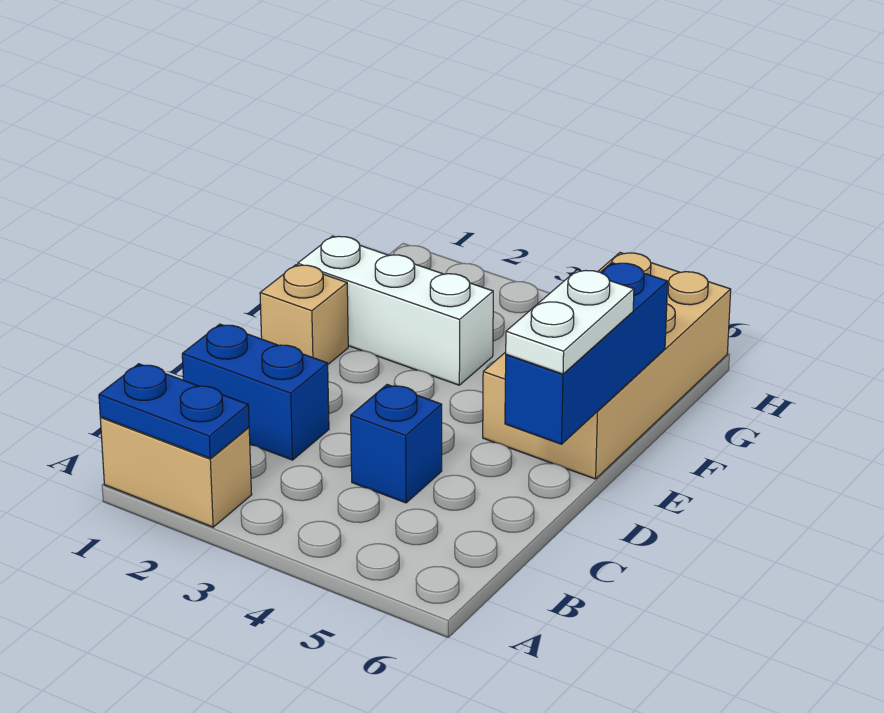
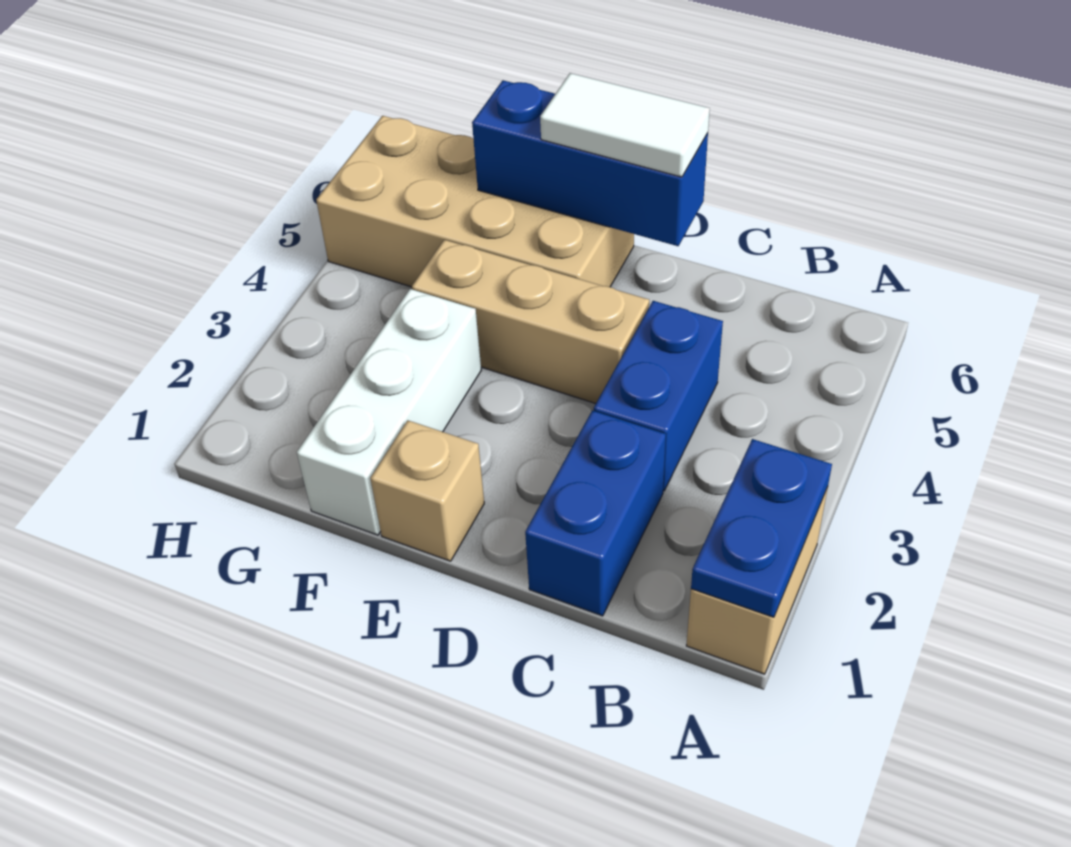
blue 1x1 brick [351,385,442,503] -> blue 1x2 brick [594,301,723,491]
none -> tan 1x3 brick [412,240,649,403]
white 1x2 plate [506,270,634,374] -> white 1x2 tile [540,73,710,177]

